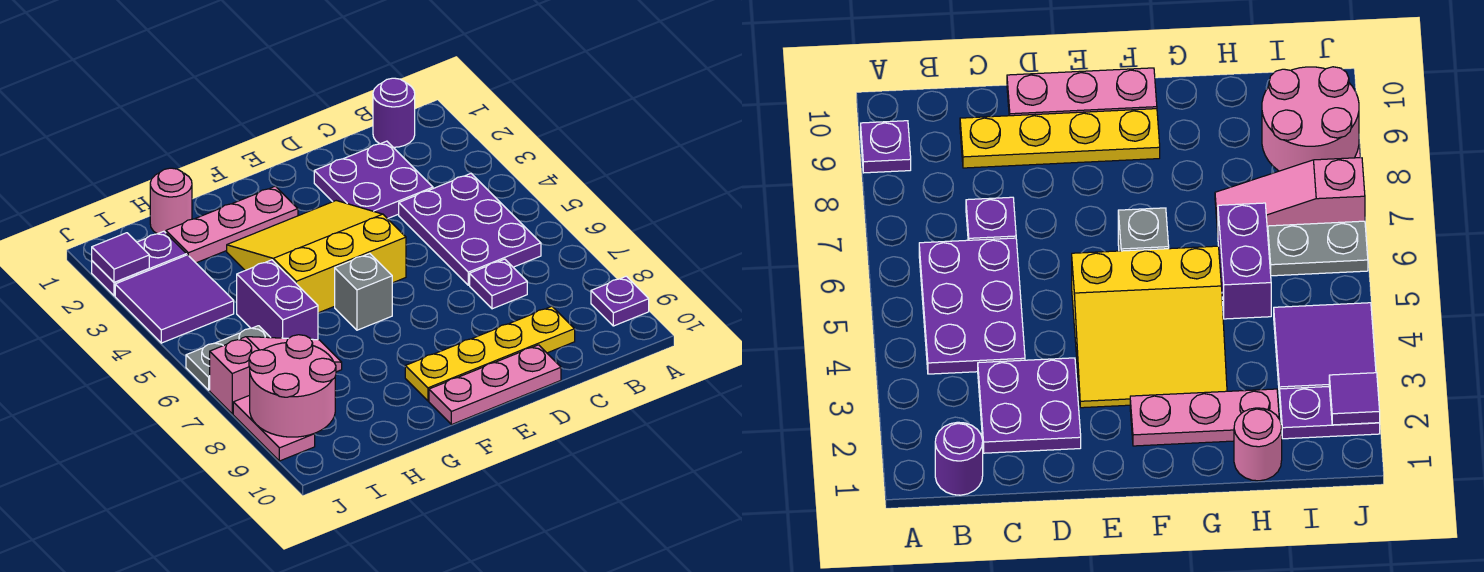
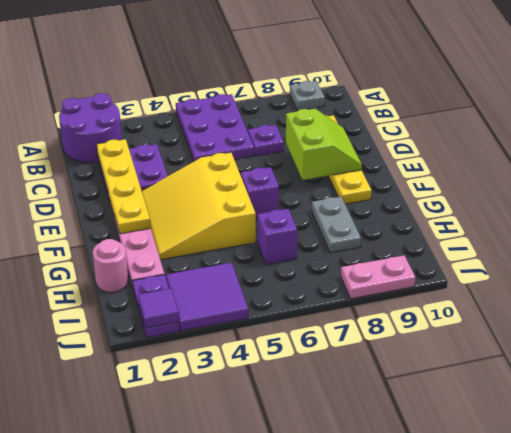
purple 1x1 plate [591,276,649,326] -> grey 1x1 plate [290,81,325,111]
purple 1x1 round brick [373,78,415,147] -> purple 2x2 round brick [59,93,122,163]
purple 2x3 plate [399,174,541,285] -> purple 2x3 plate turned to [176,94,254,161]
none -> yellow 1x4 plate [97,139,151,234]
none -> lime 2x2 slope [286,109,362,180]
pink 1x3 plate [429,345,561,425] -> none
grey 1x1 brick [335,253,392,330] -> purple 1x1 brick [241,167,279,220]
purple 1x2 brick [237,260,318,340] -> purple 1x1 brick [257,209,297,264]
pink 1x3 slope [210,337,342,414] -> none
grey 1x2 plate [186,326,271,390] -> grey 1x2 plate moved to [312,197,361,253]
pink 2x2 round brick [249,335,336,437] -> none

